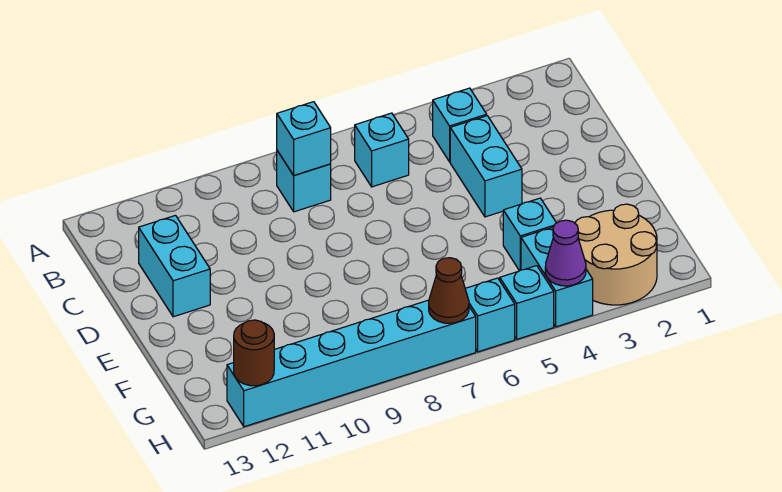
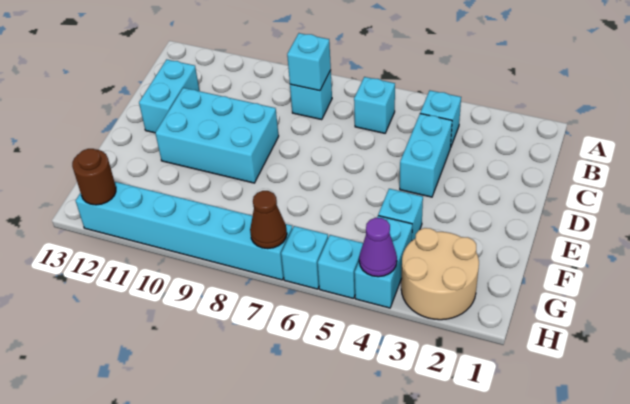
none -> cyan 2x3 brick [155,88,279,183]

